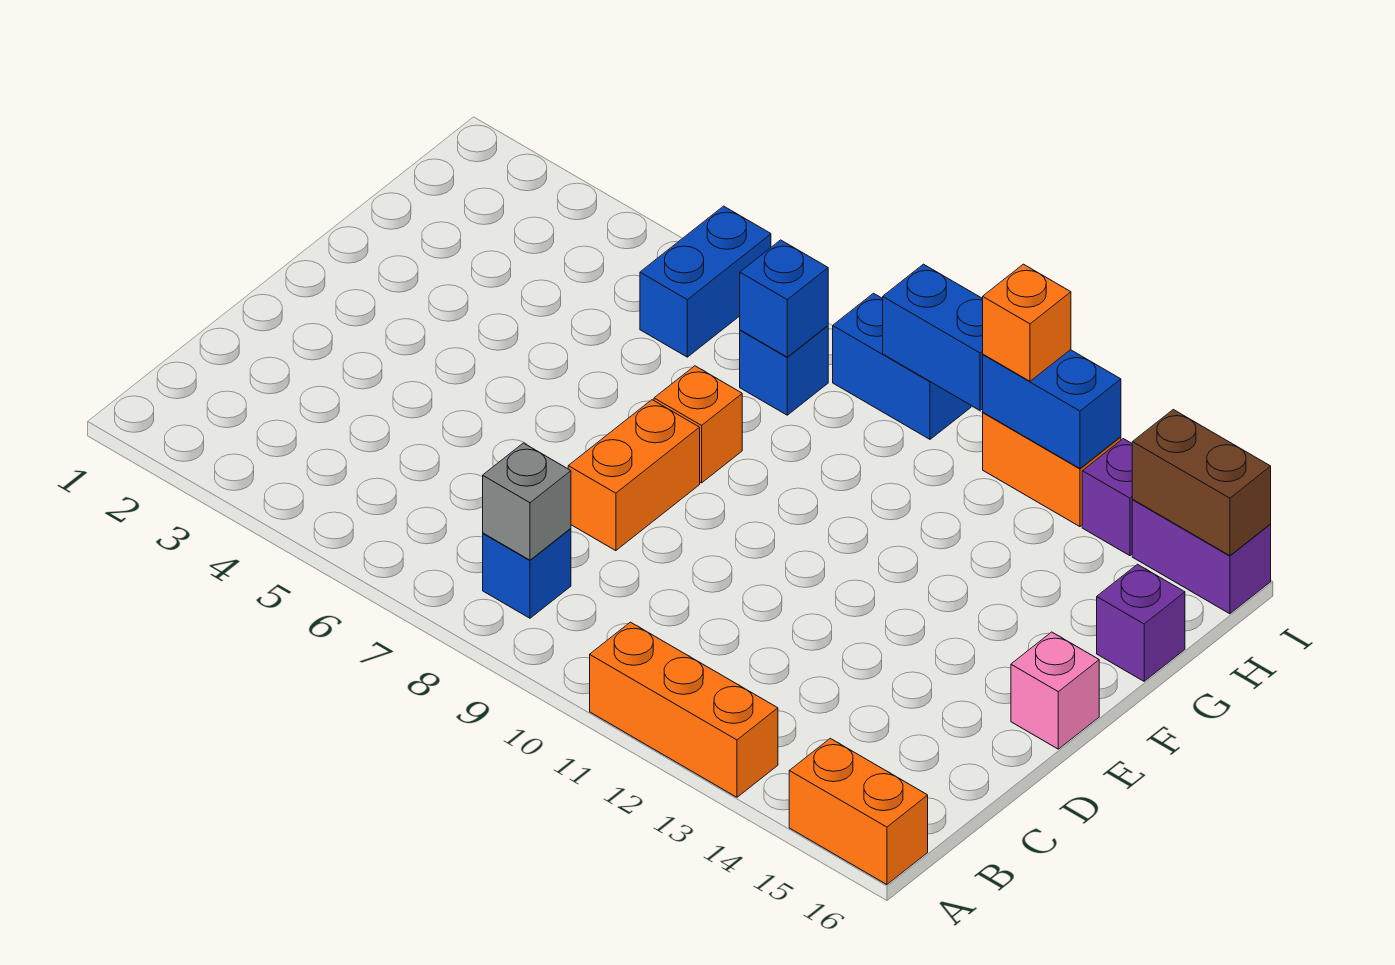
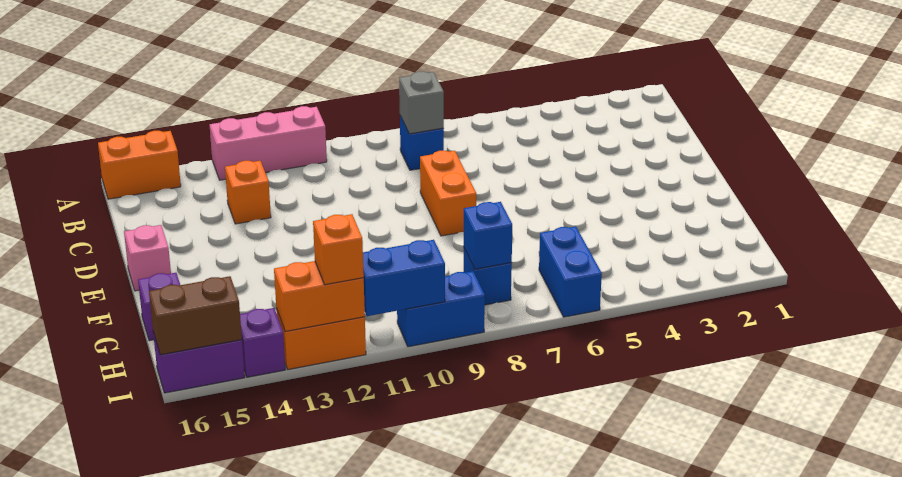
orange 1x3 brick [590,622,778,797] -> pink 1x3 brick [210,106,327,180]
orange 1x1 brick [654,366,742,483] -> orange 1x1 brick moved to [225,161,271,224]
blue 1x2 brick [983,350,1121,468] -> orange 1x2 brick [274,261,365,332]

